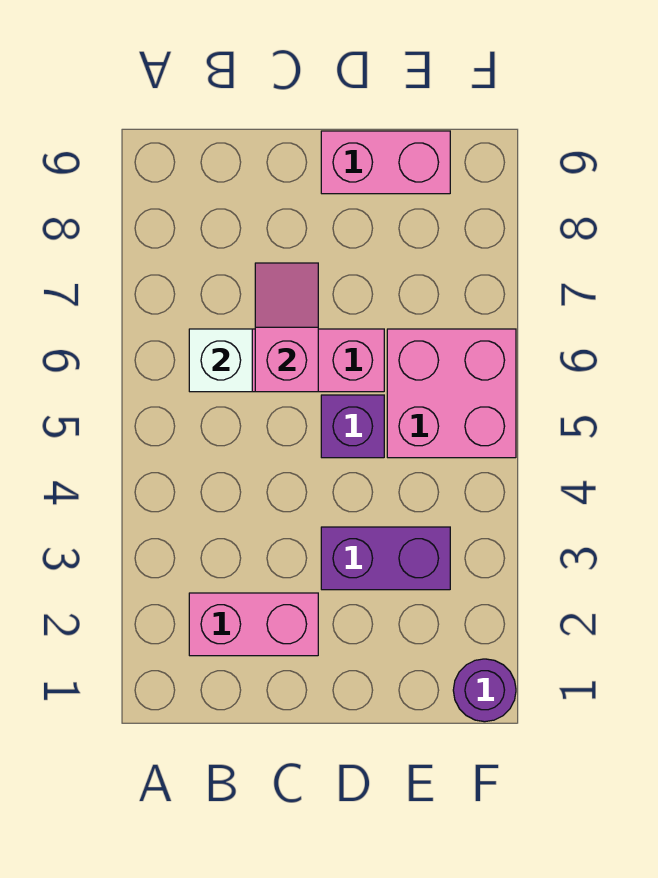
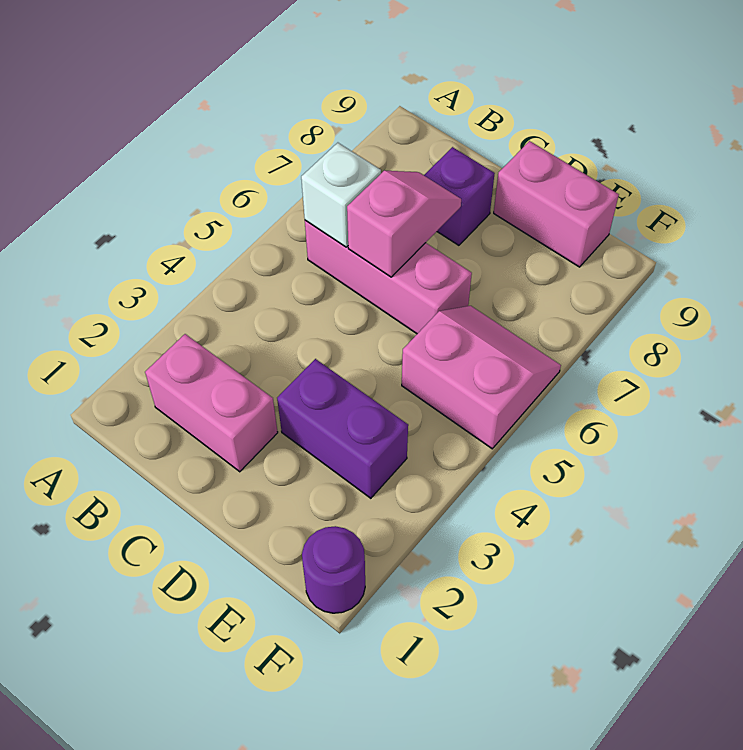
purple 1x1 brick [321,395,384,458] -> purple 1x1 brick moved to [424,147,495,245]
pink 2x2 brick [387,329,516,458] -> pink 2x2 slope [402,306,561,449]

